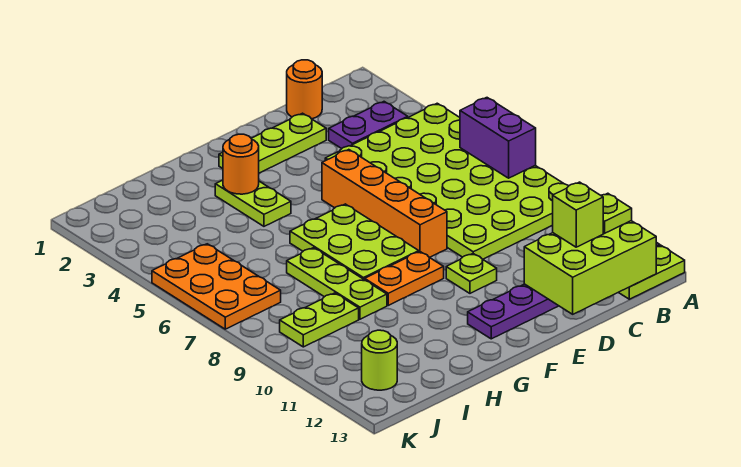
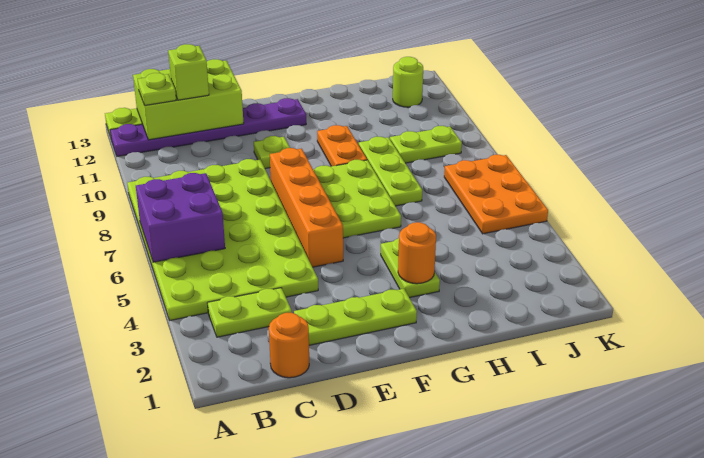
purple 1x2 brick [460,98,536,178] -> purple 2x2 brick [136,173,225,262]
purple 1x2 plate [329,102,408,149] -> lime 1x2 plate [207,288,292,337]
orange 1x2 plate [365,252,444,305] -> orange 1x2 plate turned to [317,125,367,166]

